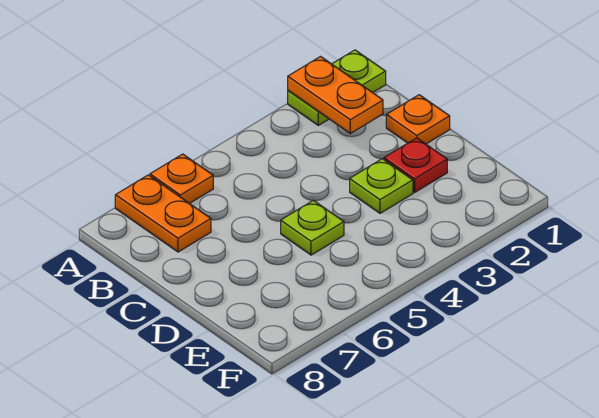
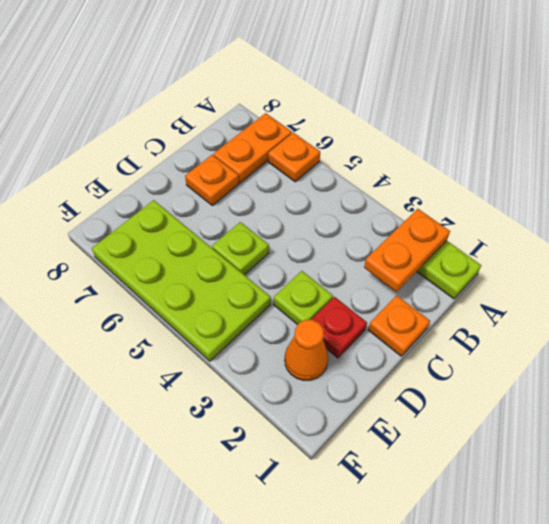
none -> orange 1x1 plate [185,155,239,206]
none -> orange 1x1 cone [285,320,328,380]
none -> lime 2x4 plate [92,200,271,361]

